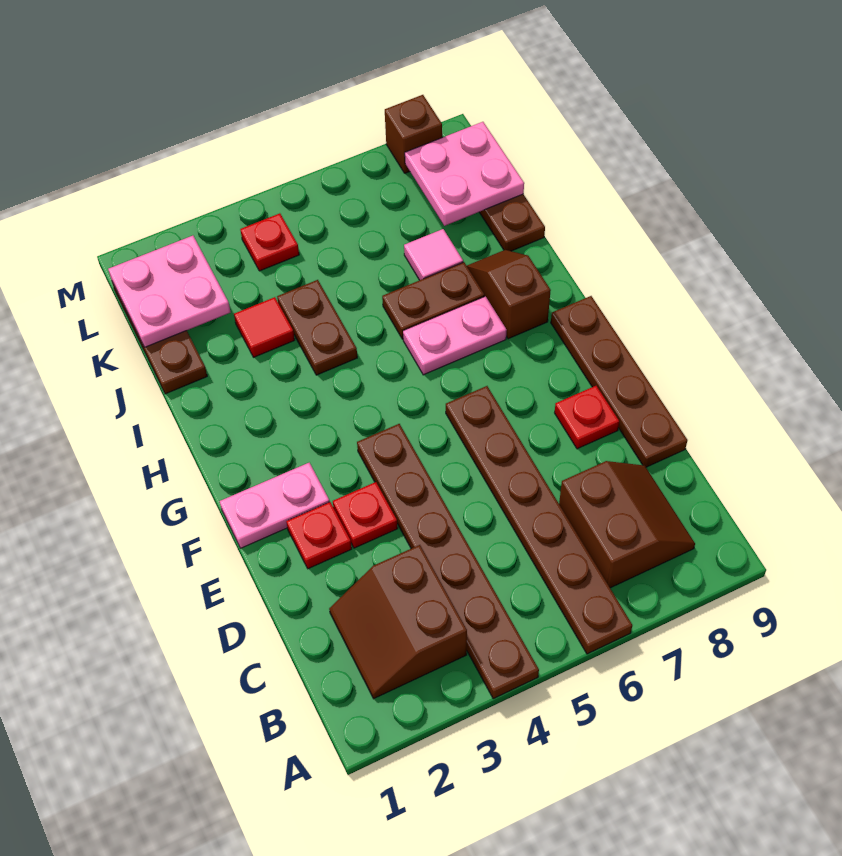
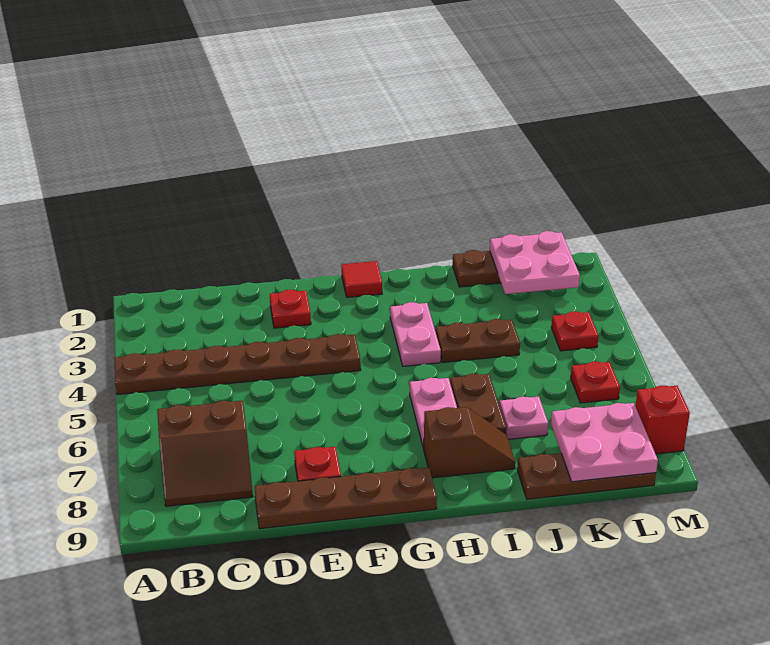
brown 1x6 plate [446,386,632,654] -> none
brown 2x2 slope [329,545,467,699] -> none
red 1x1 plate [333,482,398,548] -> red 1x1 plate moved to [571,362,620,403]
pink 1x2 plate [220,463,330,548] -> pink 1x2 plate moved to [390,302,441,366]
red 1x1 tile [234,297,295,357] -> red 1x1 tile moved to [341,261,382,297]
pink 1x1 tile [404,229,463,280] -> pink 1x1 plate [500,397,548,439]
brown 1x1 brick [385,95,442,173] -> red 1x1 brick [635,386,690,454]

